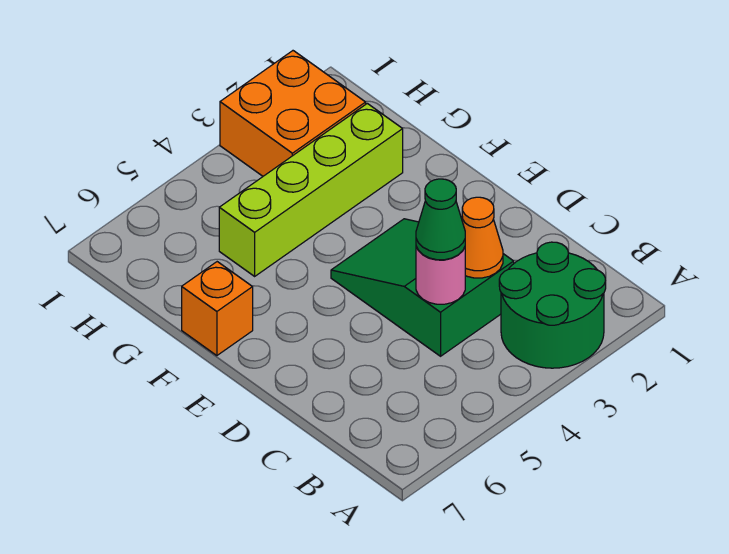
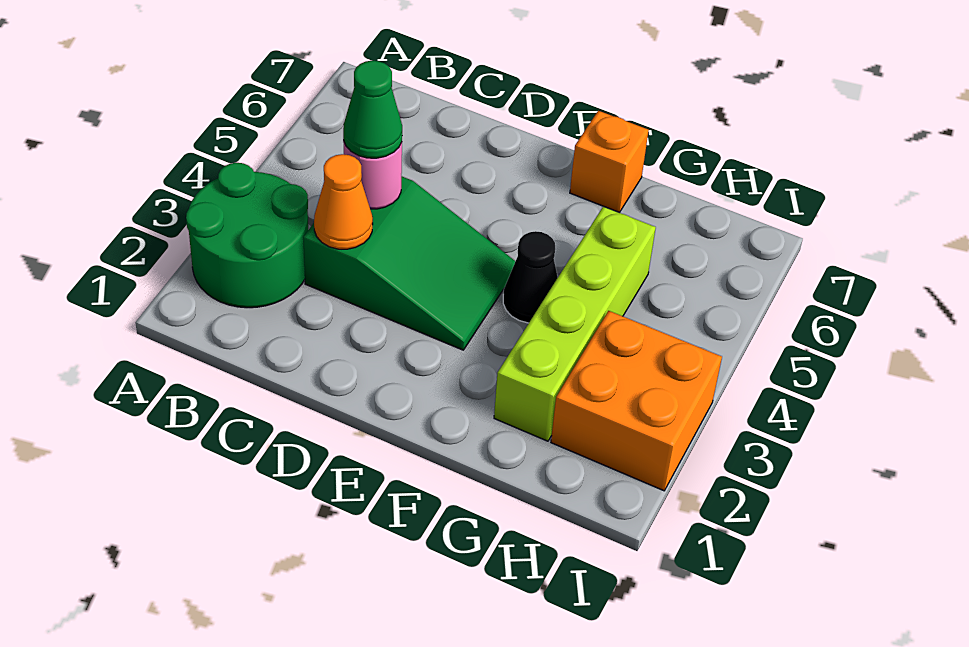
none -> black 1x1 cone [503,231,558,323]

